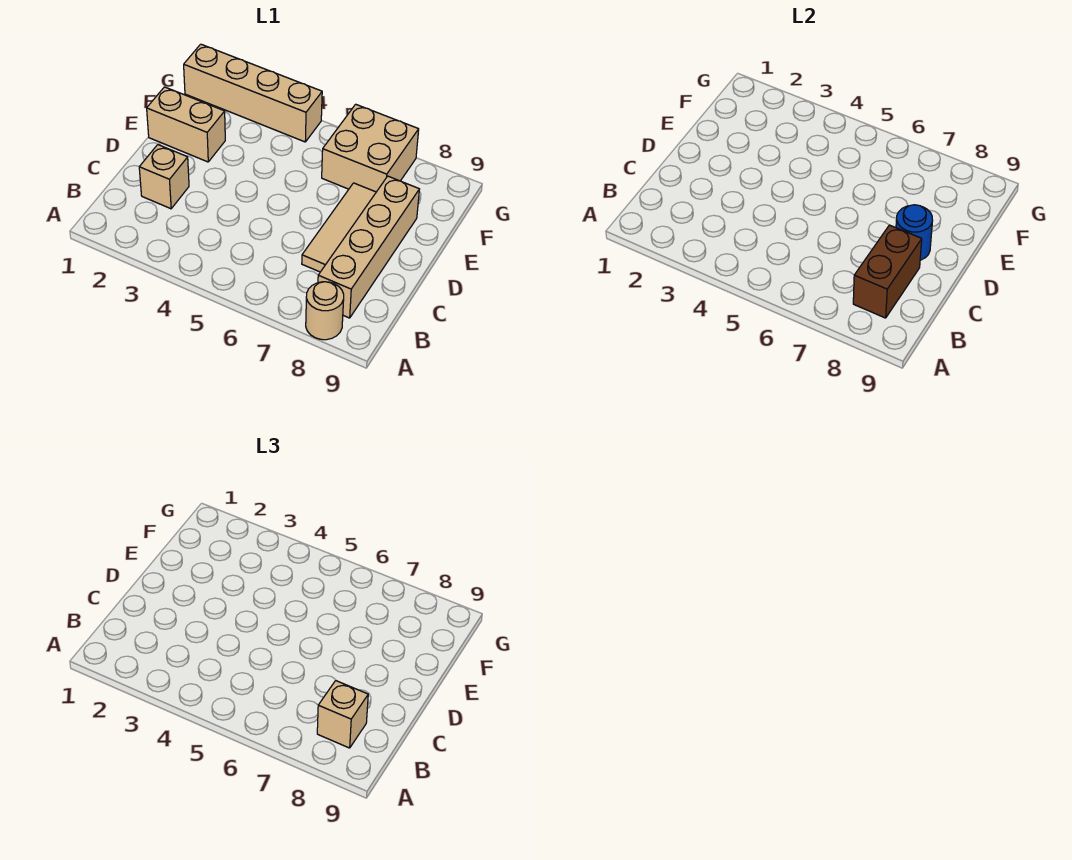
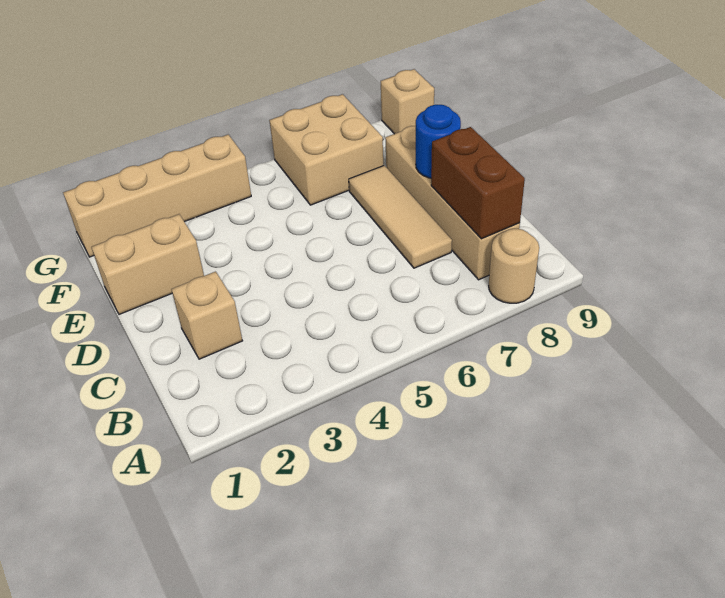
tan 1x1 brick [317,681,368,748] -> tan 1x1 brick moved to [381,69,434,134]

